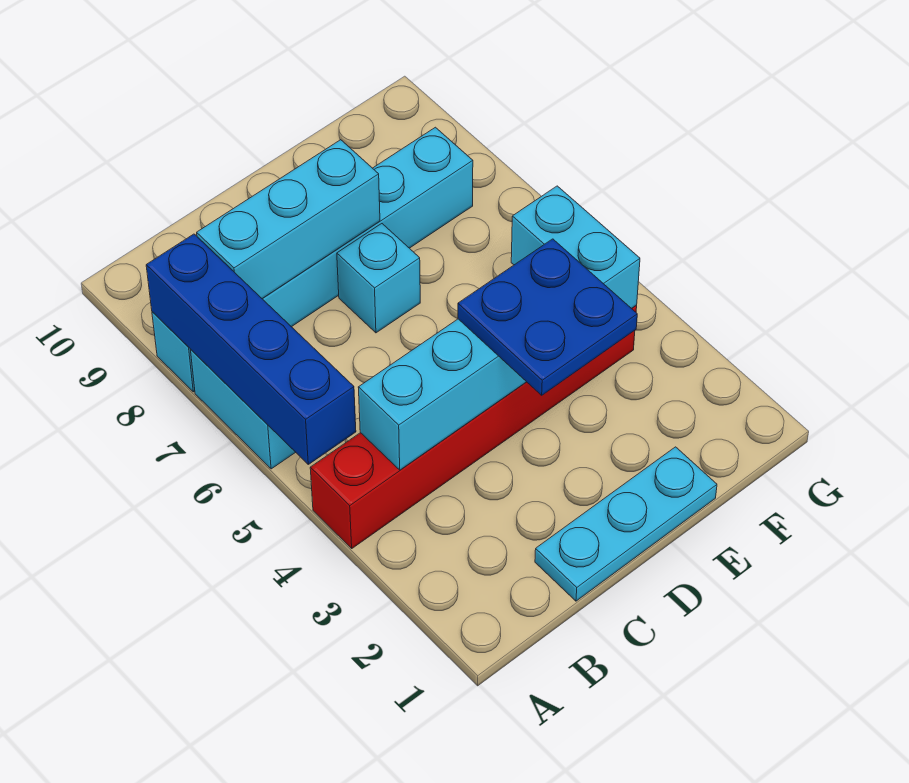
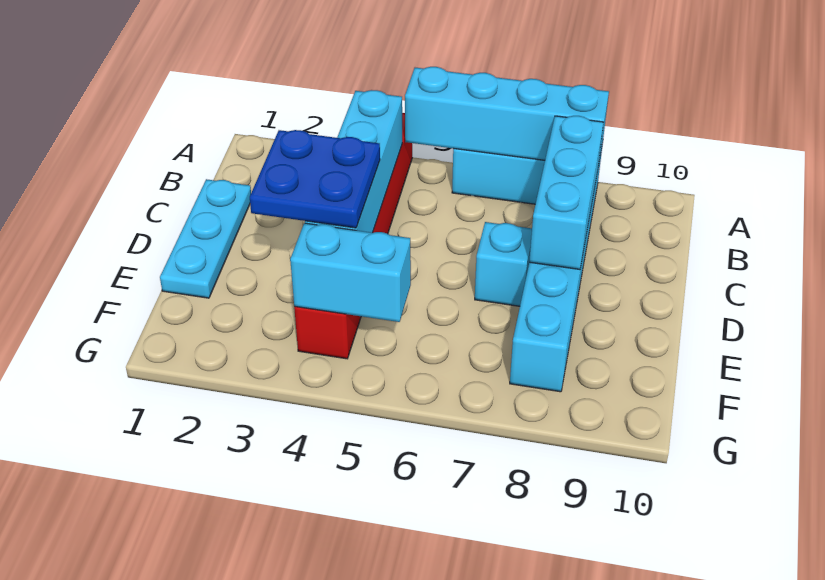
blue 1x4 brick [146,234,356,464] -> cyan 1x4 brick [405,67,609,160]

